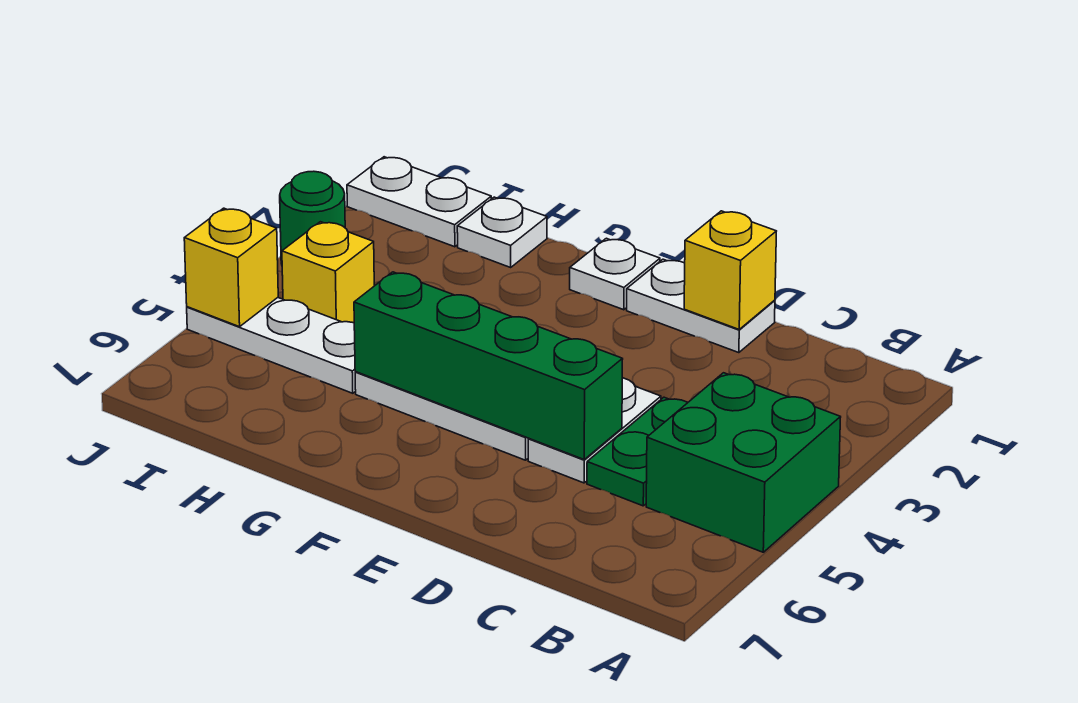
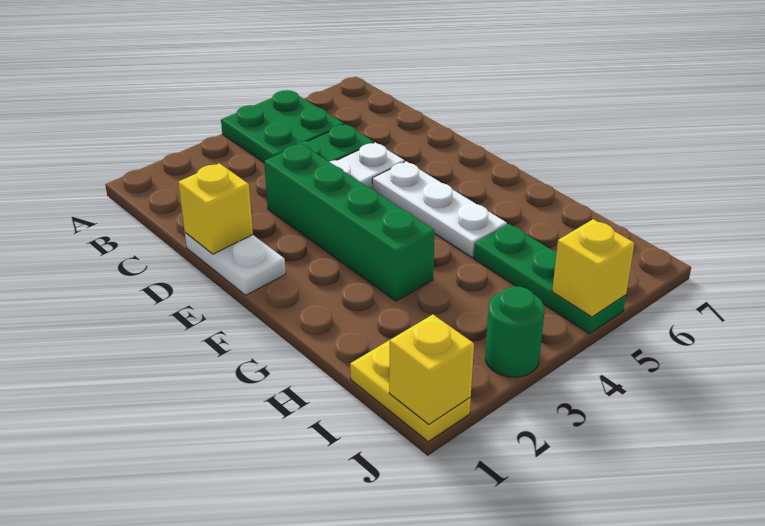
green 2x2 brick [646,373,841,552] -> green 2x2 plate [221,90,344,162]
green 1x4 brick [354,272,623,459] -> green 1x4 brick moved to [264,144,435,301]
white 1x1 plate [570,238,660,310] -> none
white 1x1 plate [457,197,547,267] -> none
white 1x3 plate [187,298,356,393] -> green 1x3 plate [474,224,626,334]
white 1x2 plate [347,157,491,247] -> yellow 1x2 plate [350,340,471,442]
yellow 1x1 brick [282,222,374,323] -> yellow 1x1 brick moved to [389,314,474,424]

